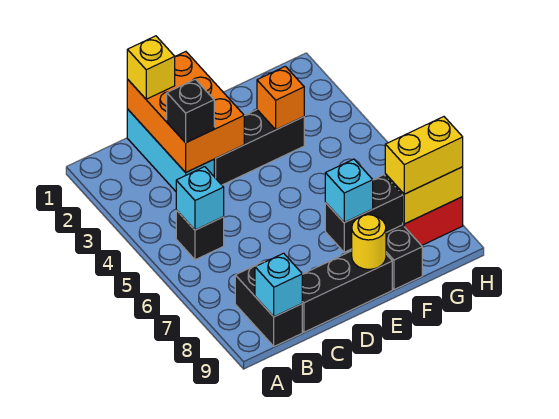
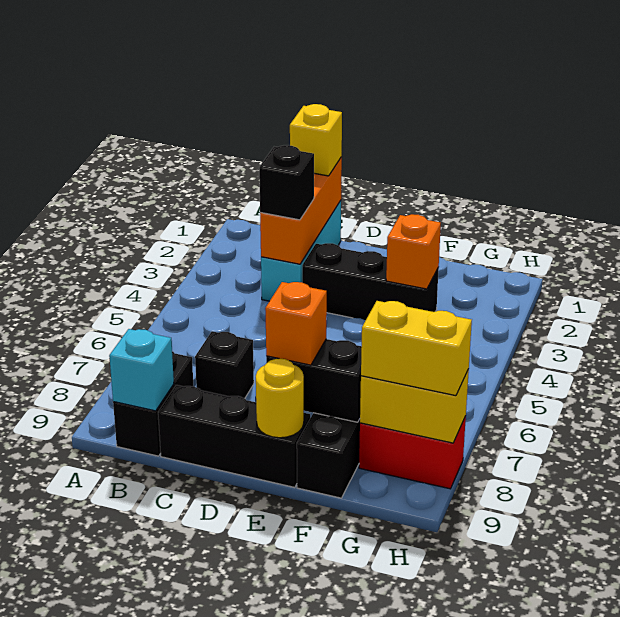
black 1x1 brick [176,210,224,260] -> black 1x1 brick moved to [195,331,254,399]
cyan 1x1 brick [176,167,224,230] -> none
orange 2x3 brick [127,52,244,172] -> orange 1x3 brick [260,157,342,264]
cyan 1x1 brick [325,159,373,223] -> orange 1x1 brick [265,282,327,365]

